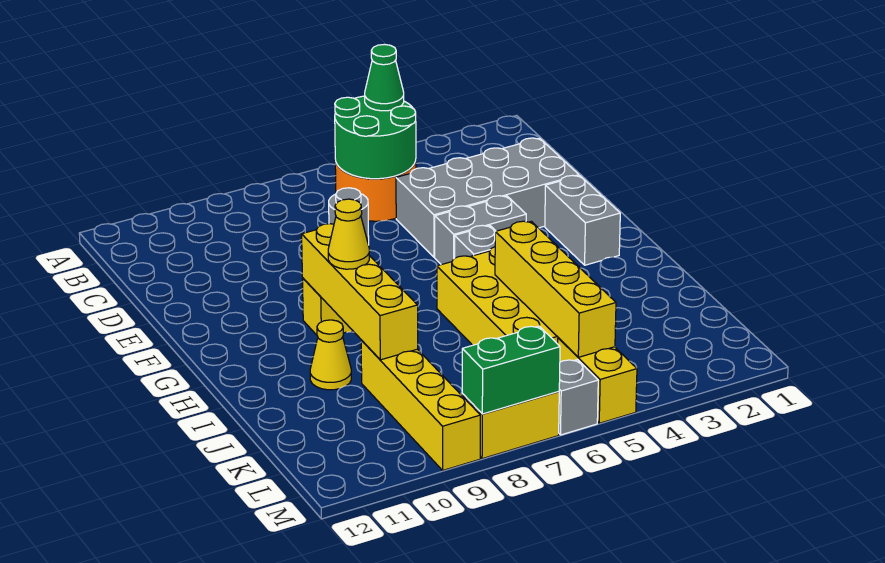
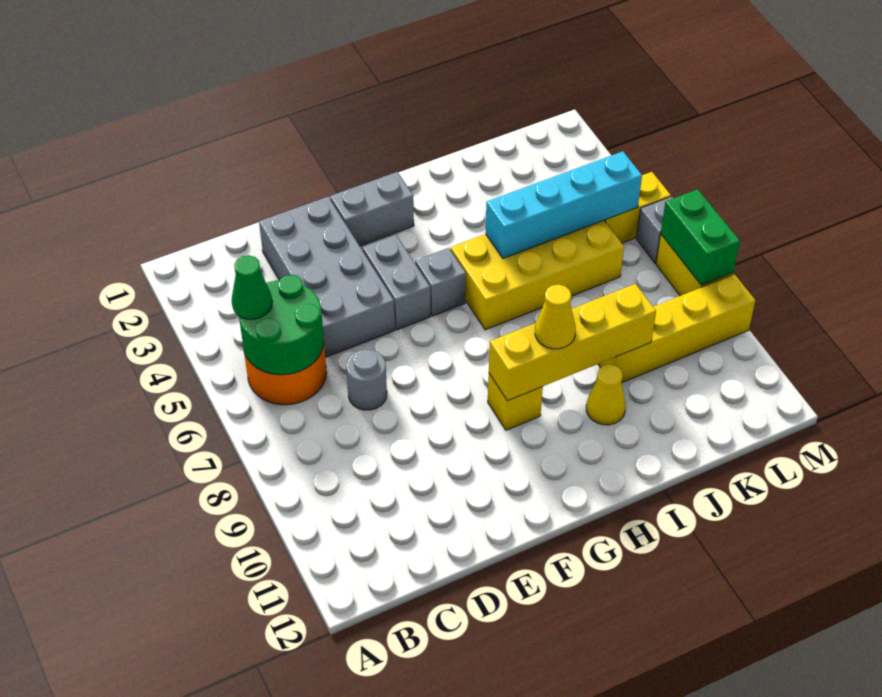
yellow 1x4 brick [495,221,616,357] -> cyan 1x4 brick [485,151,642,258]

